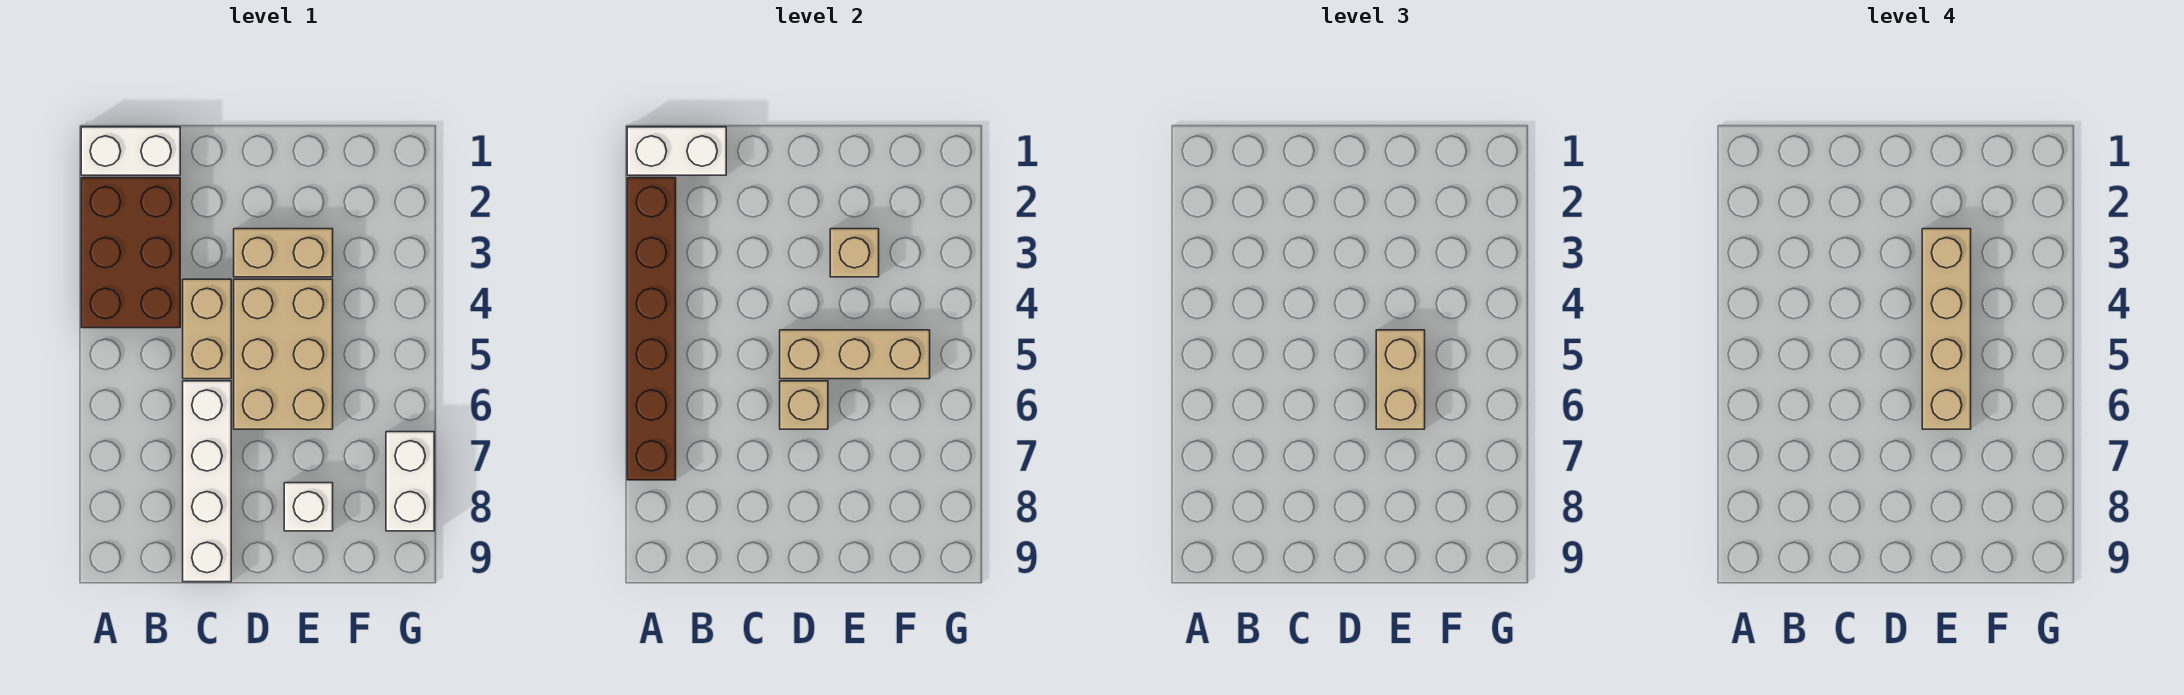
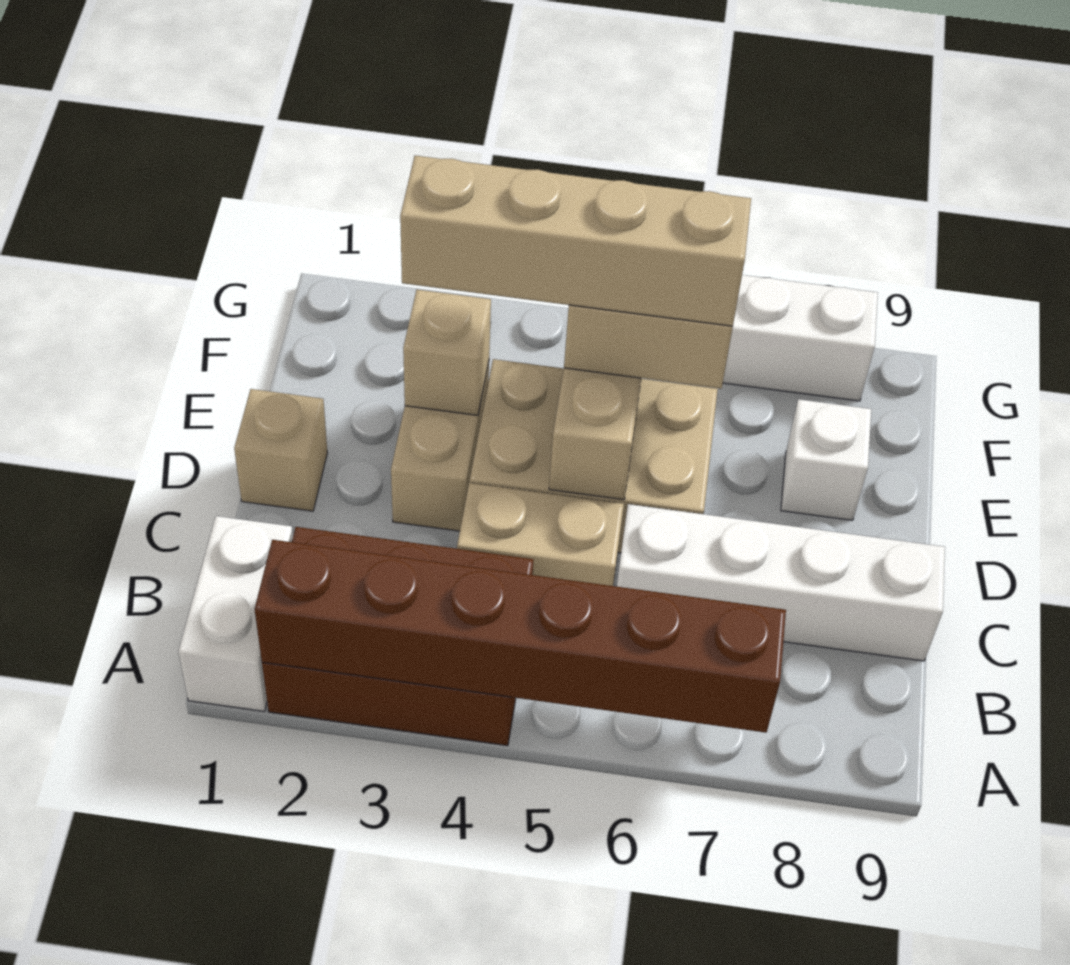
white 1x2 brick [627,127,726,175] -> none
tan 1x1 brick [780,381,828,429] -> tan 1x1 brick moved to [234,389,327,511]

